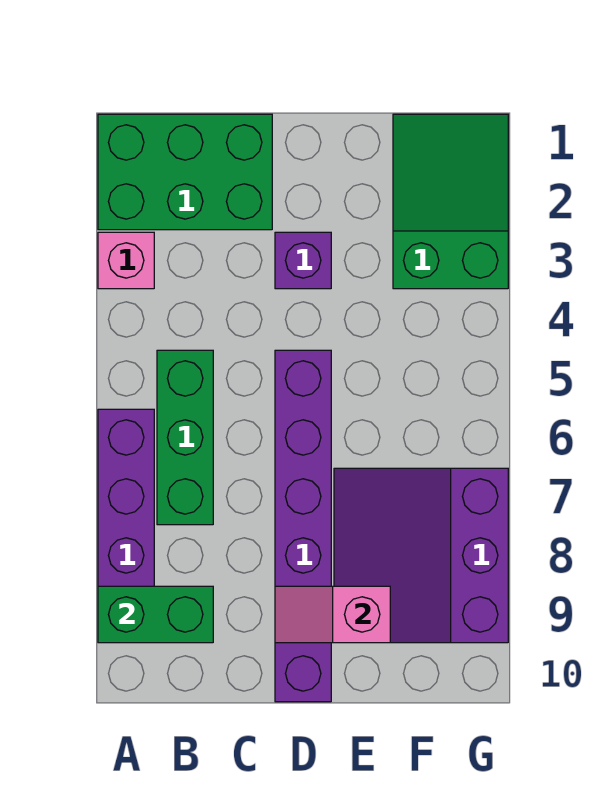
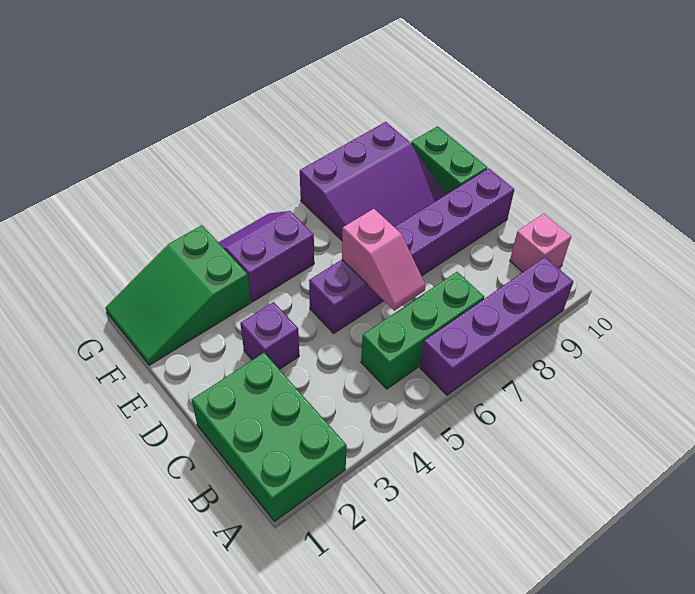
pink 1x1 brick [98,232,154,289] -> pink 1x1 brick moved to [510,214,571,272]
green 1x2 brick [98,586,213,643] -> green 1x2 brick moved to [411,126,487,195]
pink 1x2 slope [275,586,390,643] -> pink 1x2 slope moved to [342,209,426,311]
none -> purple 2x2 slope [218,211,314,302]

